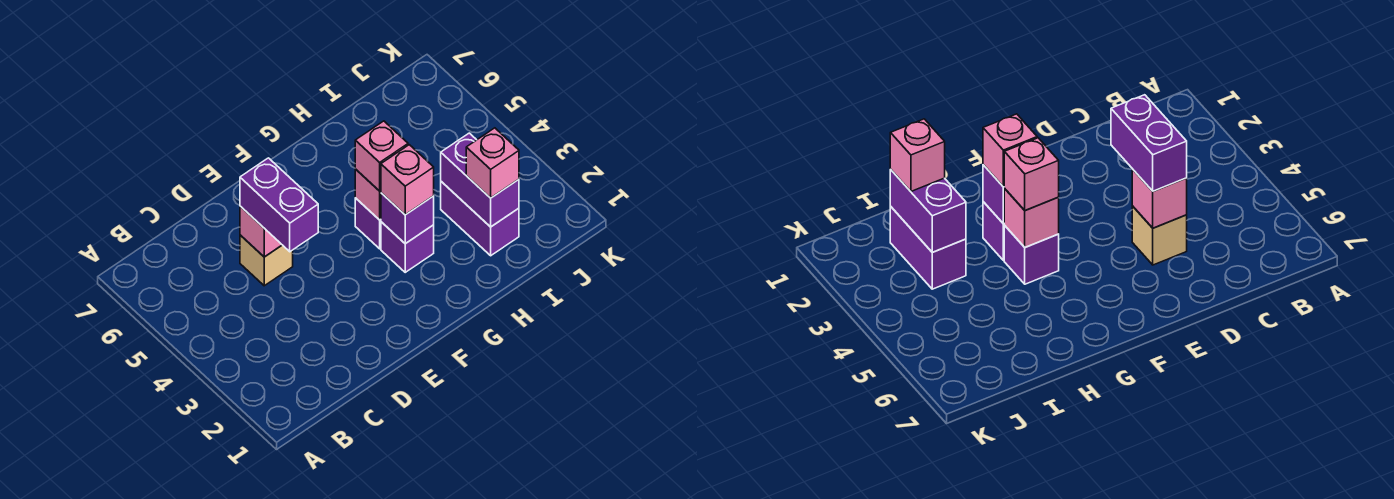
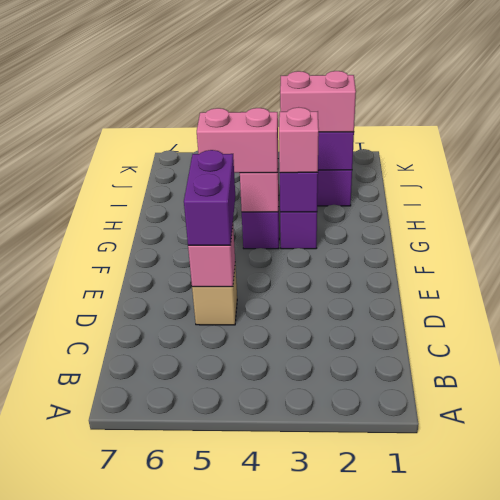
purple 1x2 brick [240,158,318,252] -> purple 1x2 brick turned to [184,150,235,245]
pink 1x1 brick [355,121,408,191] -> pink 1x2 brick [197,108,278,173]
pink 1x1 brick [466,128,519,198] -> pink 1x2 brick [280,71,356,132]

